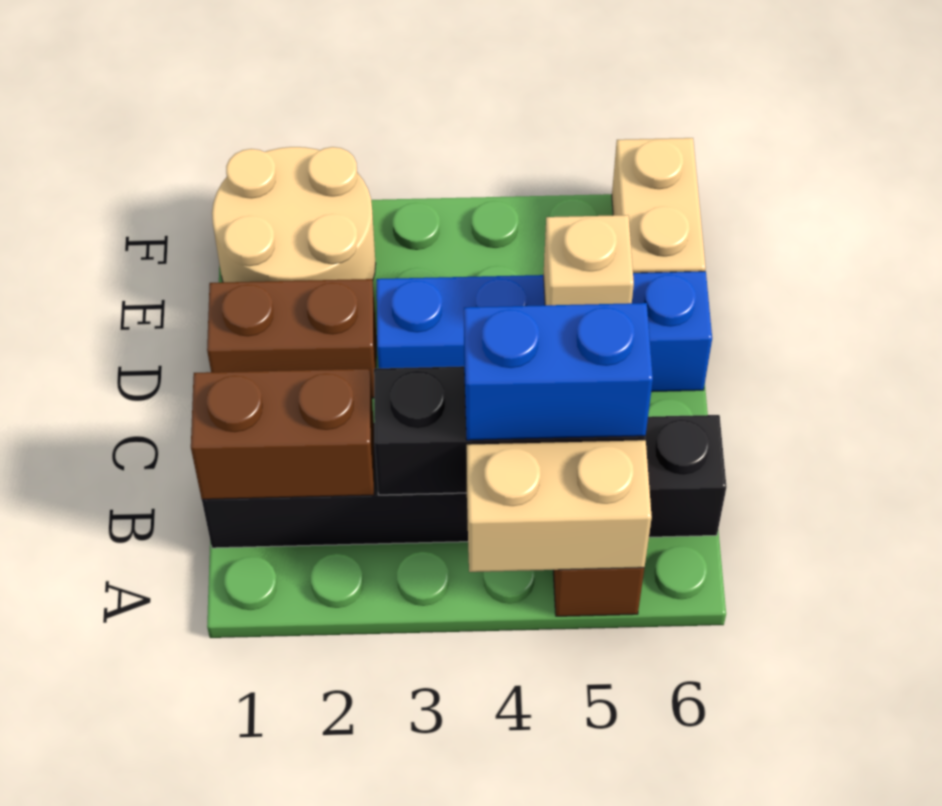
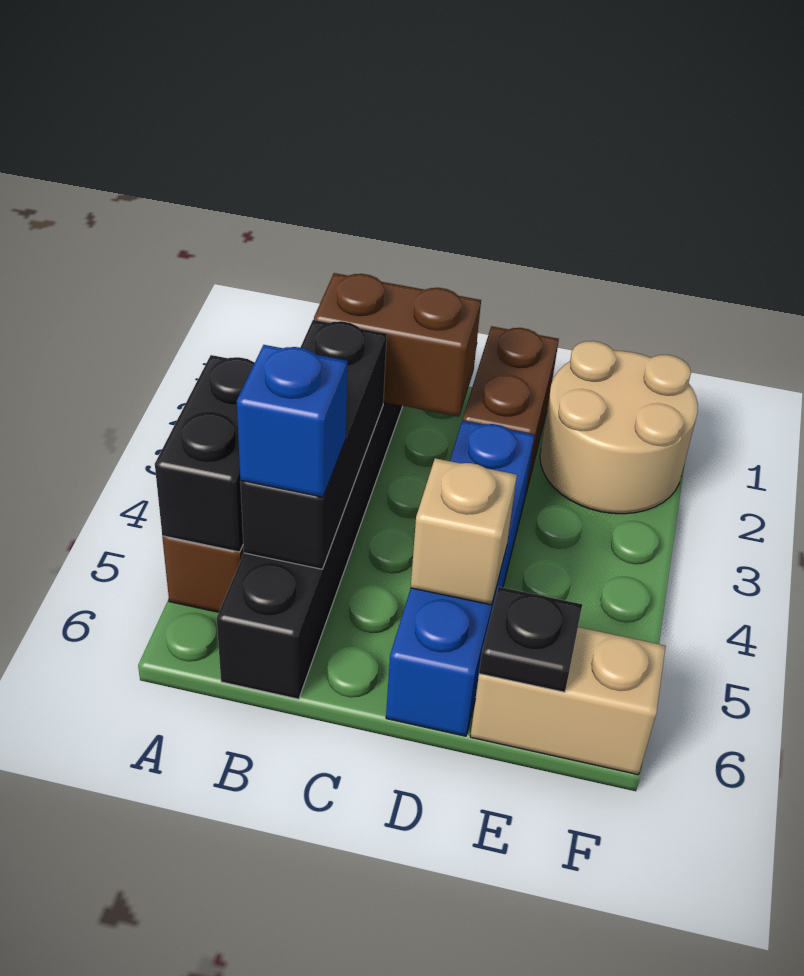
tan 1x2 brick [467,440,652,572] -> black 1x2 brick [155,355,255,552]
brown 1x2 brick [191,369,374,499] -> brown 1x2 brick turned to [314,273,481,417]
blue 1x2 brick [464,303,653,440] -> blue 1x1 brick [237,345,348,497]
none -> black 1x1 plate [479,587,582,692]

